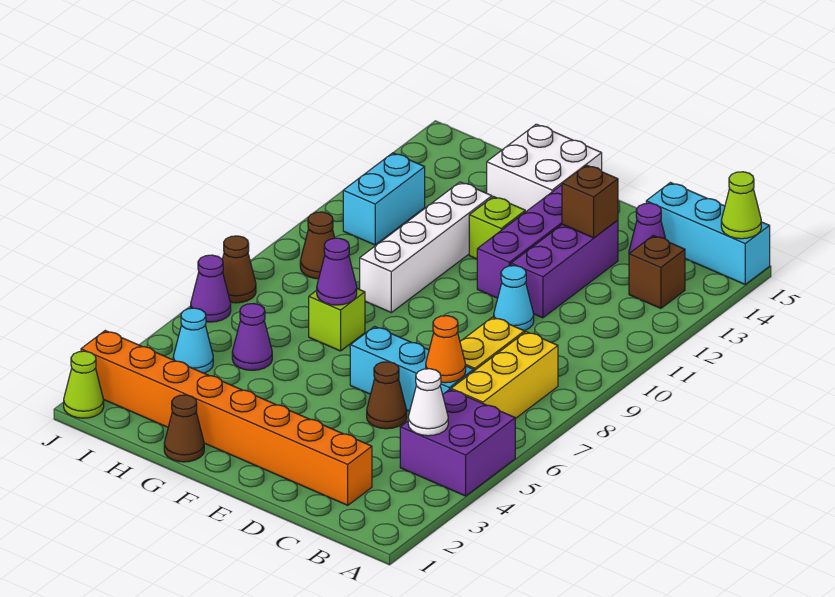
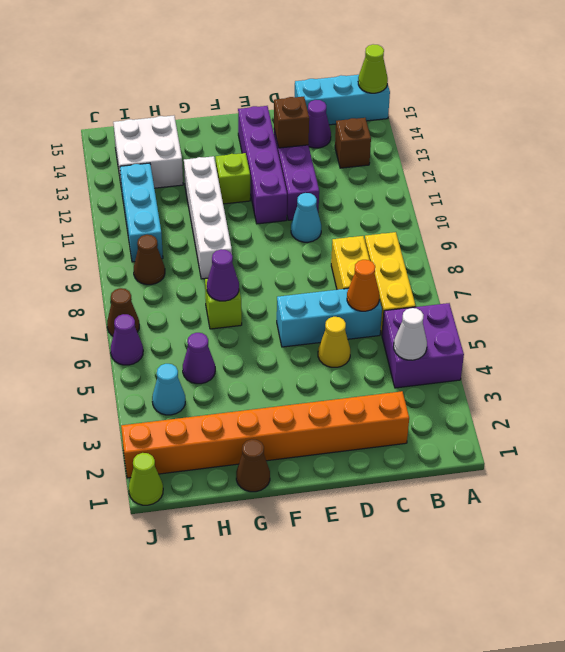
brown 1x1 cone [367,362,407,429] -> yellow 1x1 cone [318,317,350,367]
white 2x2 brick [487,124,602,212] -> white 2x2 brick moved to [113,116,183,189]
cyan 1x2 brick [343,153,425,245] -> cyan 1x3 brick [120,163,163,262]

